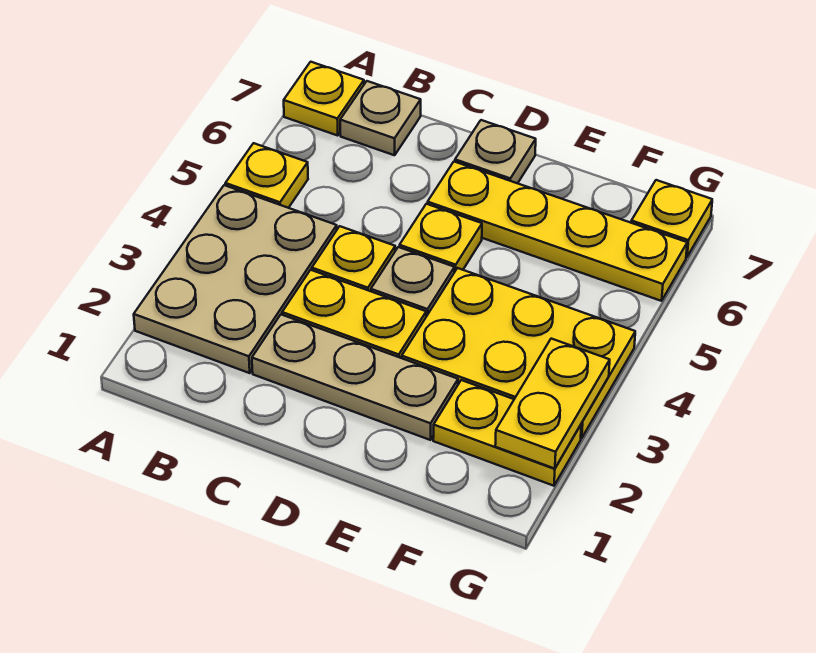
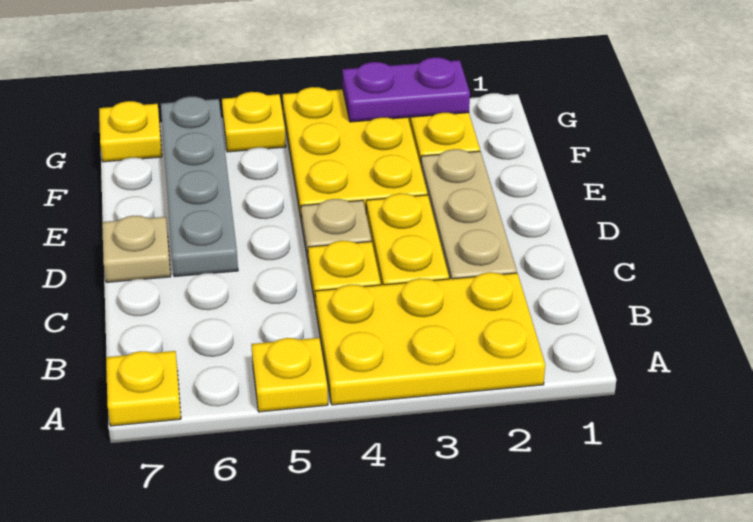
tan 2x3 plate [134,185,337,373] -> yellow 2x3 plate [315,272,545,405]
tan 1x1 plate [340,81,421,155] -> none
yellow 1x1 plate [400,204,482,272] -> yellow 1x1 plate moved to [222,92,286,152]
yellow 1x4 plate [428,162,687,301] -> grey 1x4 plate [161,97,238,277]
yellow 1x2 plate [495,339,610,469] -> purple 1x2 plate [342,57,470,122]

